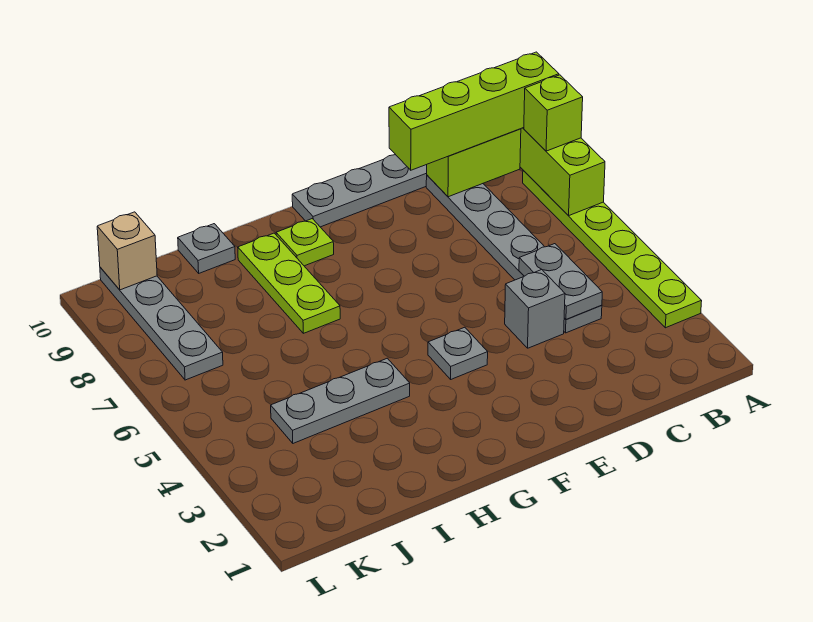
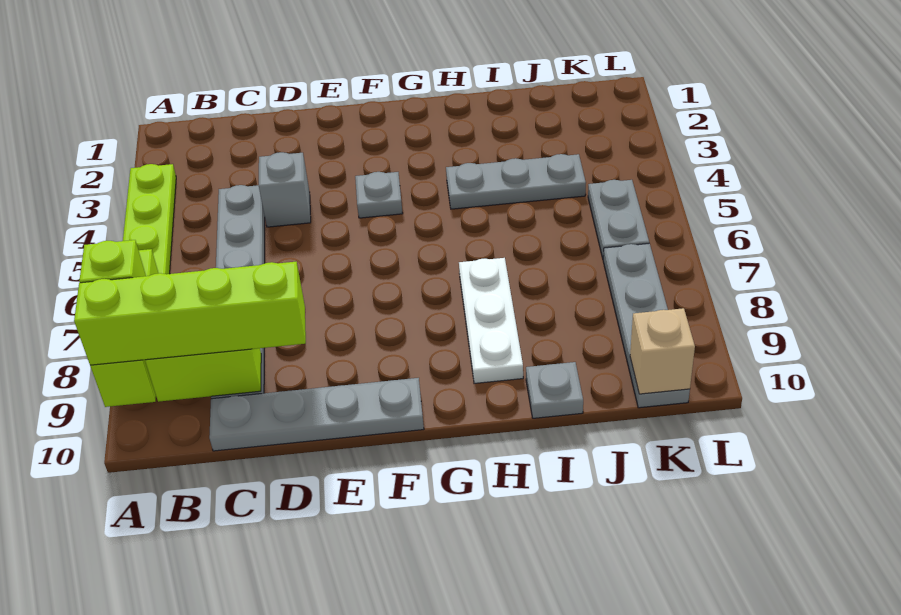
grey 1x2 plate [519,244,602,320] -> grey 1x2 plate moved to [588,180,649,258]
lime 1x1 plate [276,219,334,266] -> none
lime 1x3 plate [238,233,340,333] -> white 1x3 plate [459,258,523,383]

